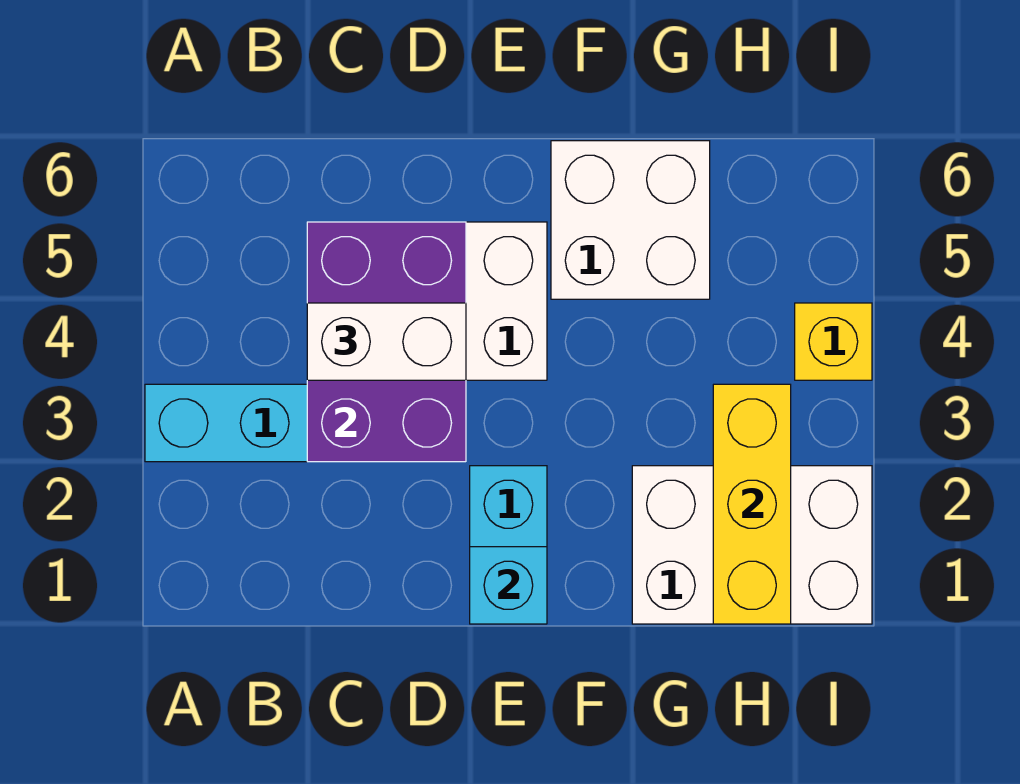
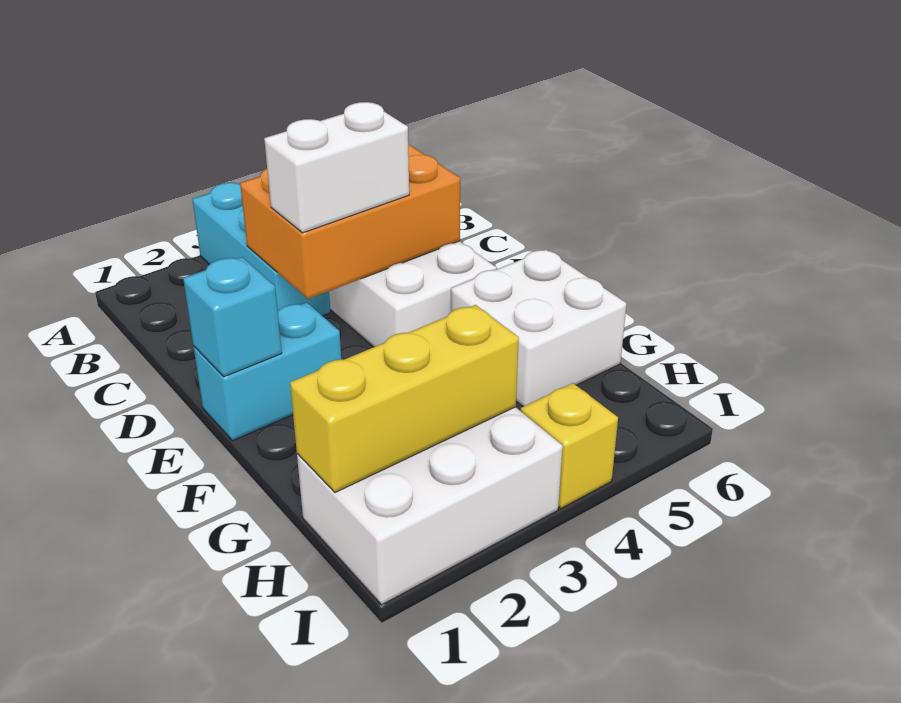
purple 2x3 brick [307,222,466,462] -> orange 2x3 brick [240,144,460,299]
white 1x2 brick [307,303,466,380] -> white 1x2 brick turned to [264,102,409,233]
white 2x3 brick [632,466,872,624] -> white 2x3 brick turned to [297,407,563,605]

